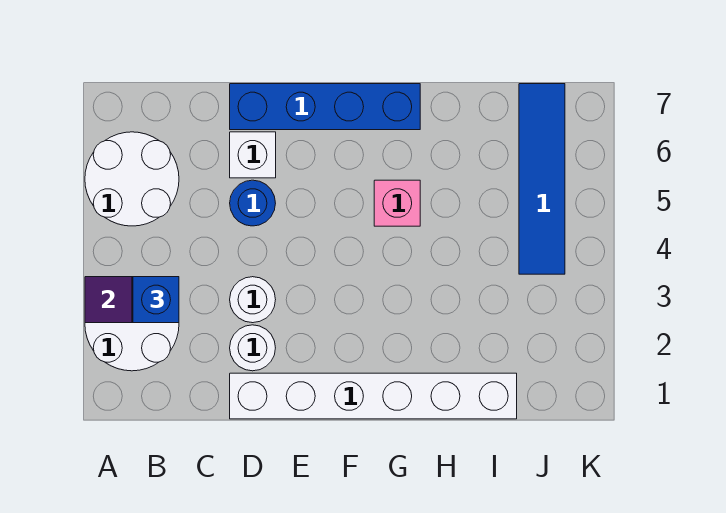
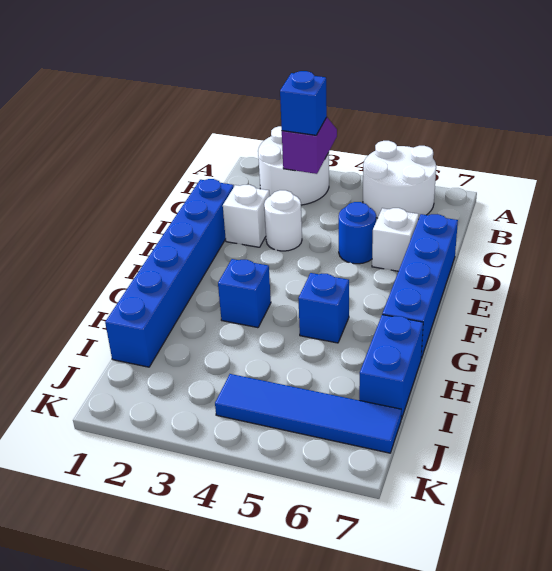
white 1x6 brick [230,373,517,419] -> blue 1x6 brick [105,179,234,367]
white 1x1 round brick [230,325,275,371] -> white 1x1 brick [223,185,270,247]
none -> blue 1x1 brick [218,259,271,328]
pink 1x1 brick [374,180,420,226] -> blue 1x1 brick [298,273,349,343]
none -> blue 1x2 brick [359,315,423,419]

